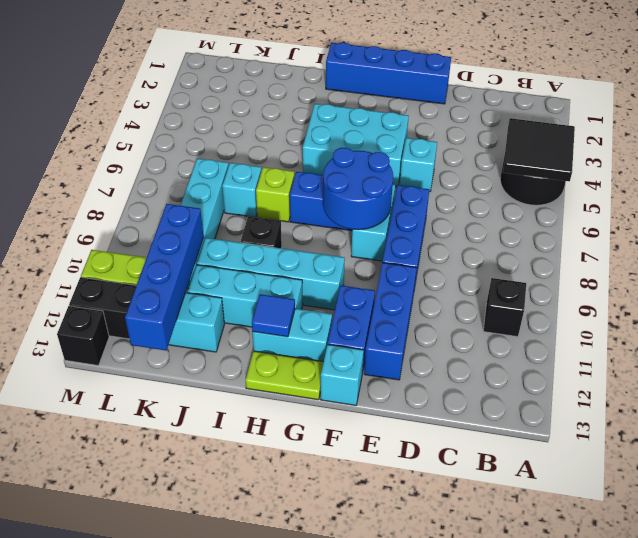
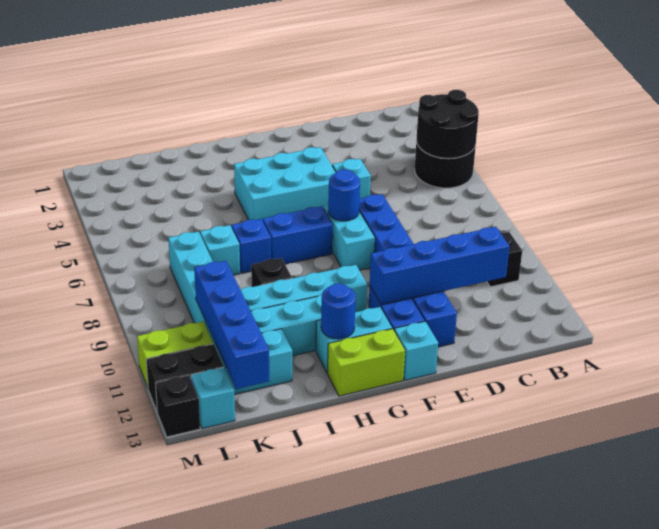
black 2x2 tile [503,118,575,181] -> black 2x2 round brick [417,90,479,158]
blue 1x4 brick [326,43,451,104] -> blue 1x4 brick moved to [370,227,510,305]
blue 2x2 round brick [323,148,393,230] -> blue 1x1 round brick [328,170,360,221]
lime 1x2 plate [245,351,323,400] -> lime 1x2 brick [327,329,405,396]
blue 1x1 tile [252,294,295,337] -> blue 1x1 round brick [321,283,356,339]
lime 1x1 brick [256,167,295,222] -> blue 1x1 brick [232,219,271,273]
none -> cyan 1x1 brick [191,367,235,429]

